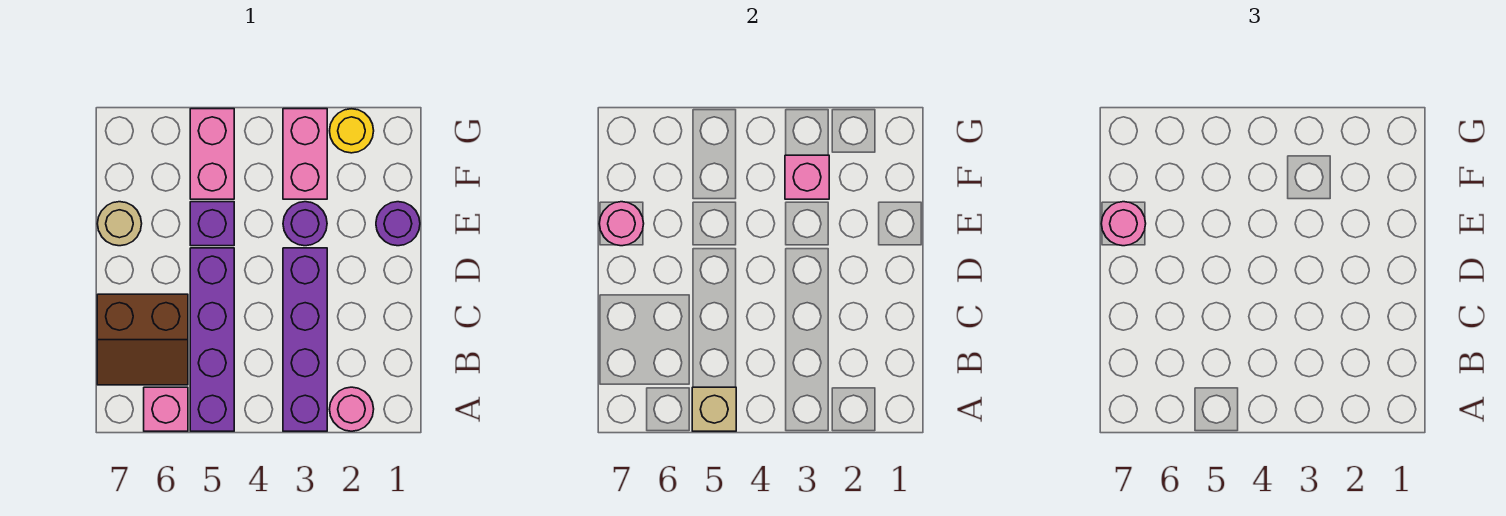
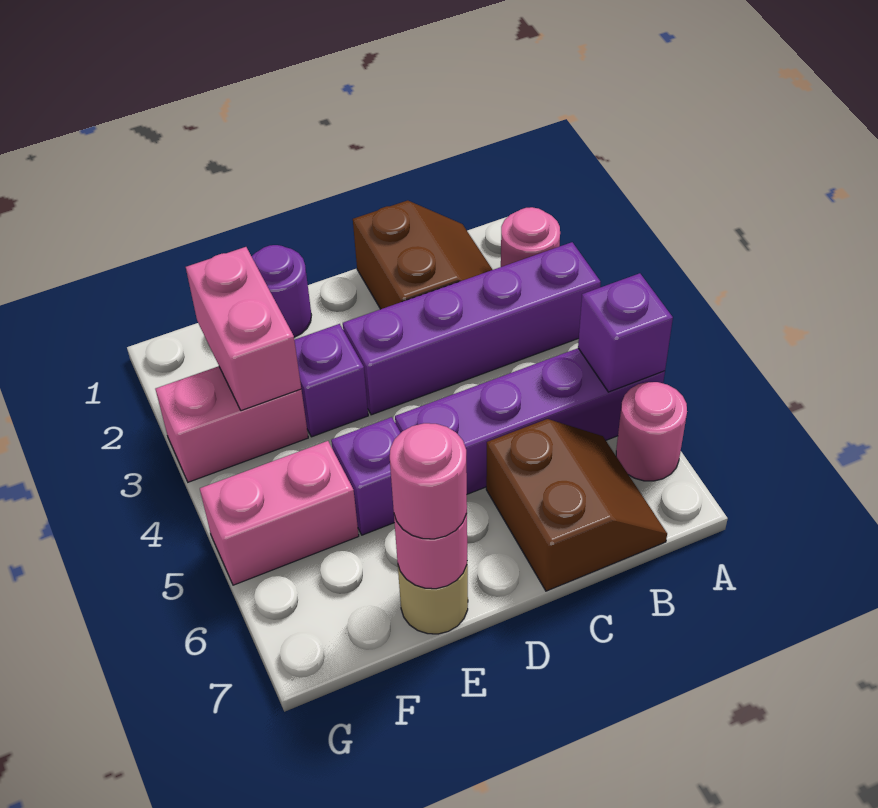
tan 1x1 brick [692,387,736,431] -> purple 1x1 brick [578,273,673,392]
pink 1x1 brick [144,387,188,431] -> pink 1x1 round brick [616,382,687,481]
none -> brown 2x2 slope [353,200,493,309]
purple 1x1 round brick [283,202,327,246] -> purple 1x1 brick [294,324,368,437]
pink 1x1 brick [785,155,829,199] -> pink 1x2 brick [186,247,301,411]
yellow 1x1 round brick [330,109,374,153] -> none

